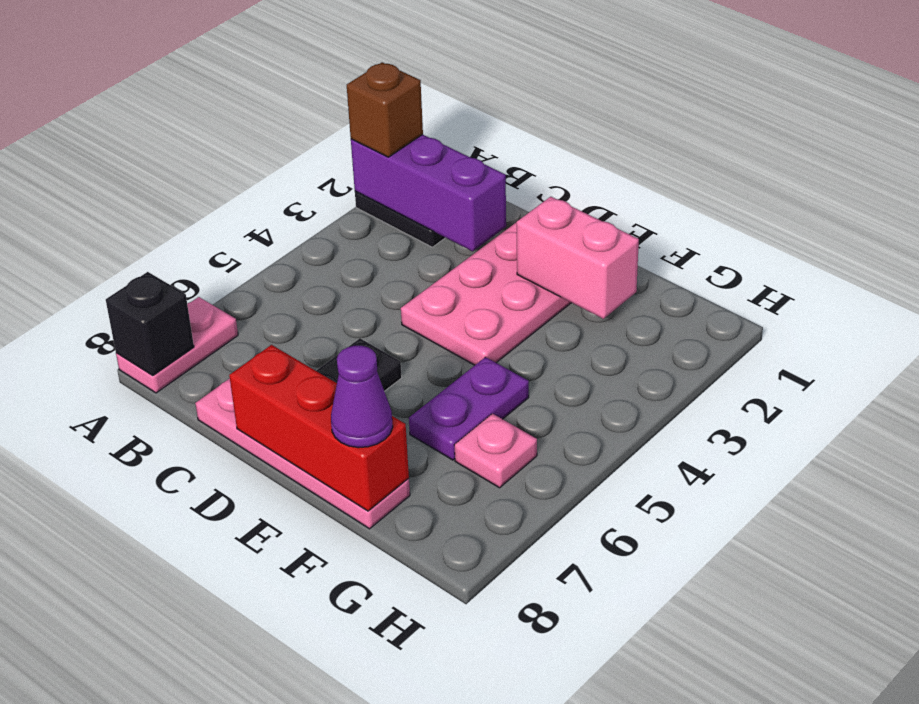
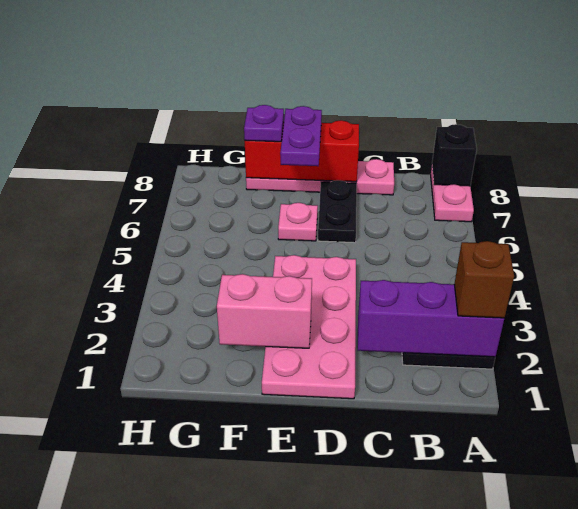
purple 1x2 plate [409,357,529,460] -> purple 1x2 plate moved to [280,106,322,166]
purple 1x1 cone [331,346,393,448] -> purple 1x1 plate [244,105,284,142]
pink 1x1 plate [454,414,537,488] -> pink 1x1 plate moved to [278,203,318,241]

